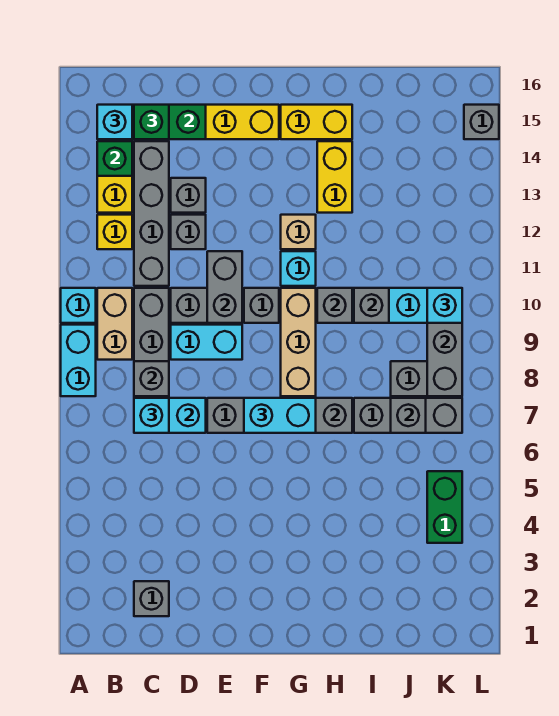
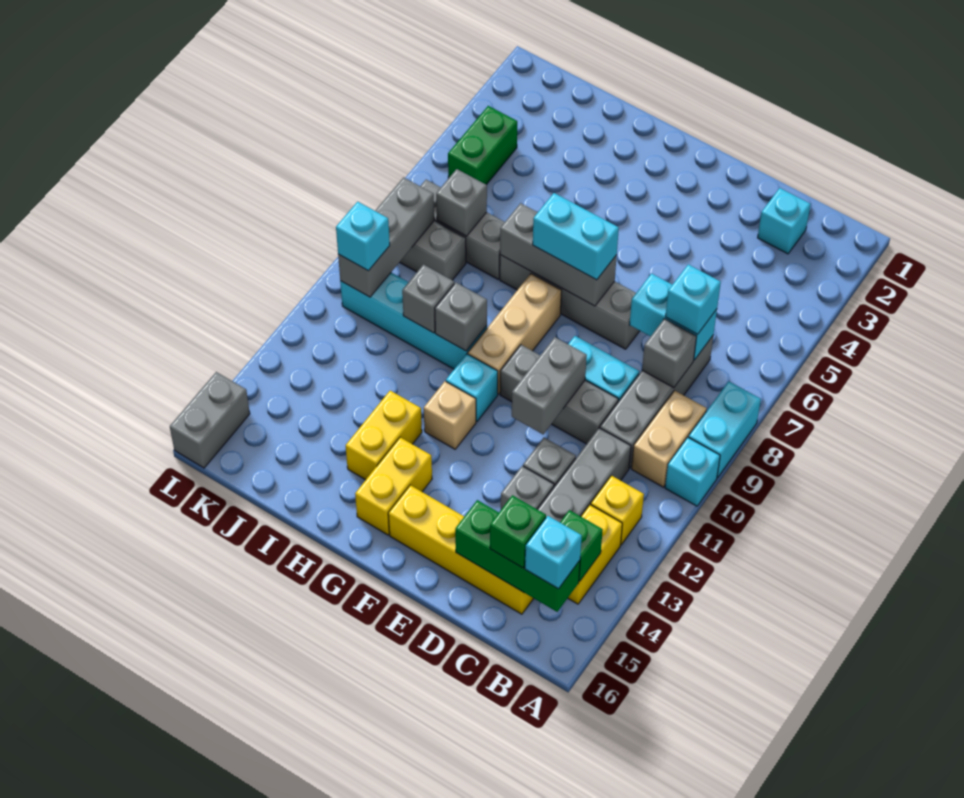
grey 1x1 brick [134,581,169,616] -> cyan 1x1 brick [758,188,811,254]
yellow 1x2 brick [281,105,352,139] -> yellow 1x2 brick turned to [355,437,432,535]
grey 1x1 brick [464,105,499,139] -> grey 1x2 brick [170,372,250,468]

